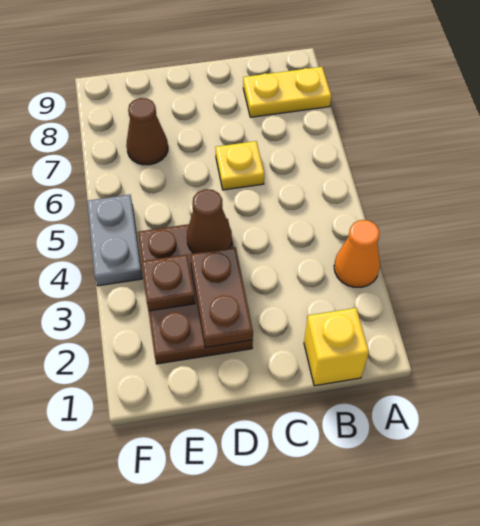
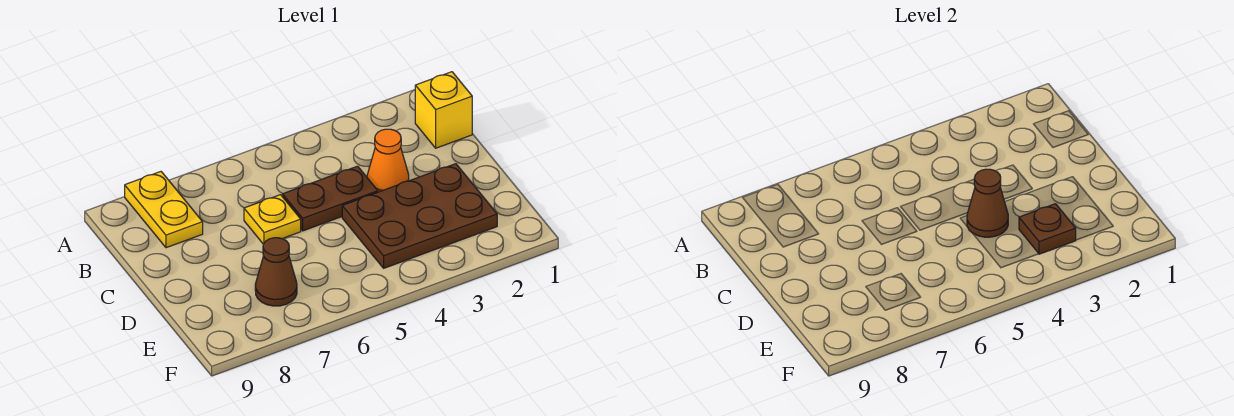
orange 1x1 cone [334,220,380,287] -> orange 1x1 cone moved to [367,129,409,192]
brown 1x2 plate [190,247,253,348] -> brown 1x2 plate moved to [283,166,378,231]
grey 1x2 plate [87,195,142,286] -> none

